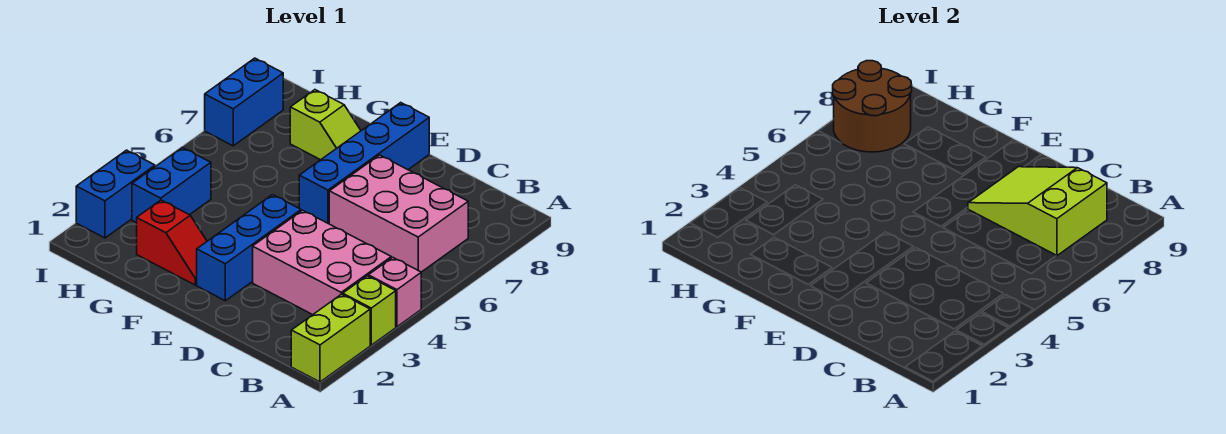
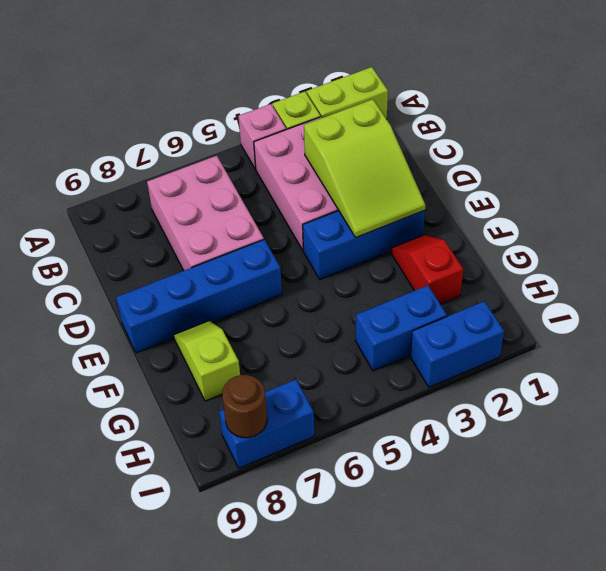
lime 2x3 slope [968,167,1107,256] -> lime 2x3 slope moved to [304,99,425,237]
brown 2x2 round brick [833,61,912,152] -> brown 1x1 round brick [222,375,267,438]

